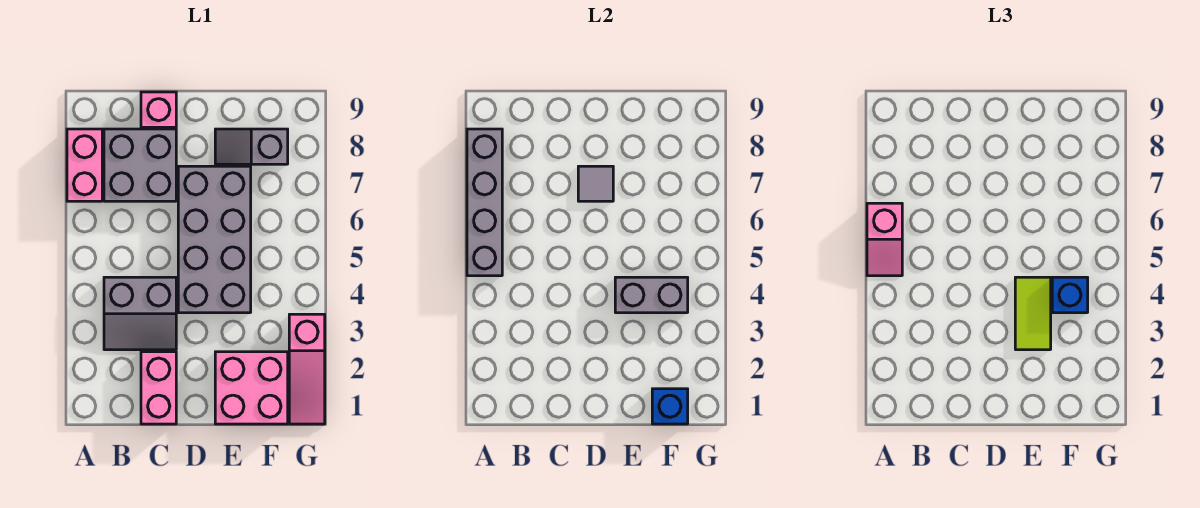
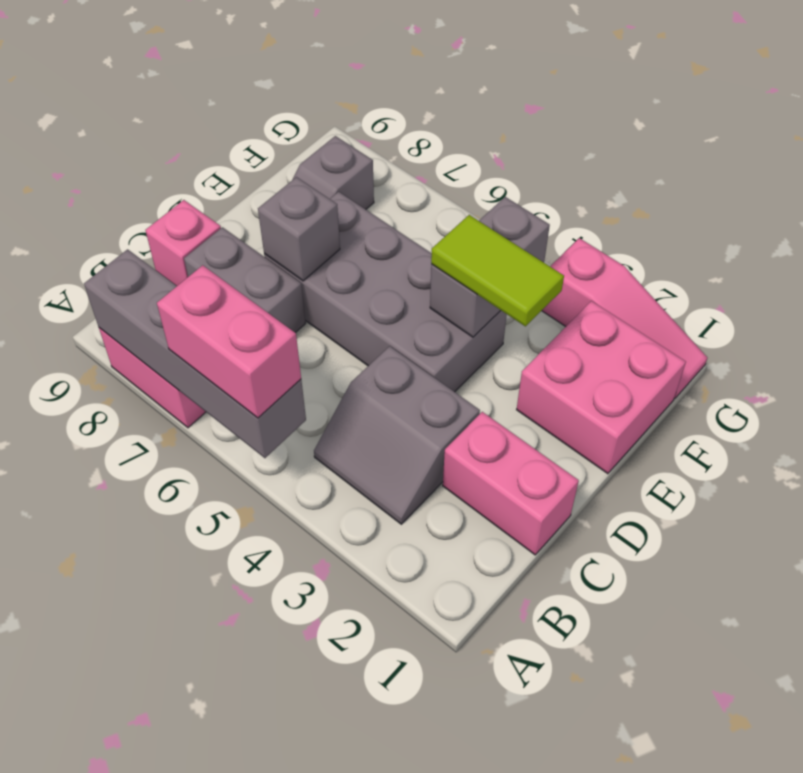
pink 1x2 slope [867,203,902,276] -> pink 1x2 brick [157,265,301,418]
grey 2x2 slope [104,277,176,350] -> grey 2x2 slope turned to [314,346,480,524]
grey 2x2 brick [104,129,176,201] -> grey 1x2 brick [184,227,306,333]
grey 1x1 tile [578,166,613,201] -> grey 1x1 brick [258,177,340,281]
blue 1x1 brick [652,389,688,424] -> none
blue 1x1 brick [1052,277,1088,313] -> none

